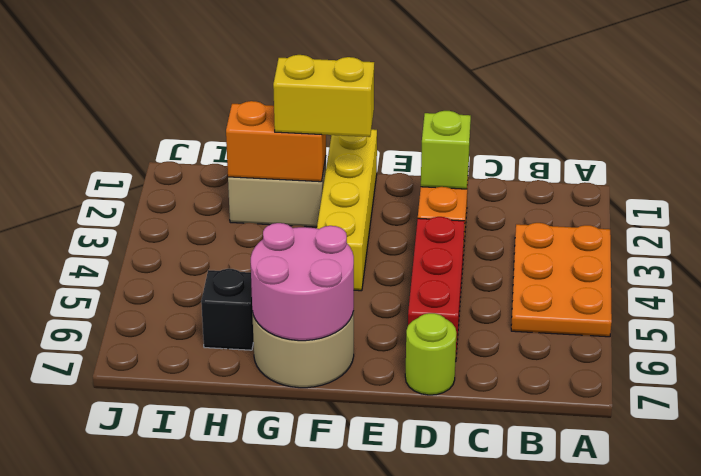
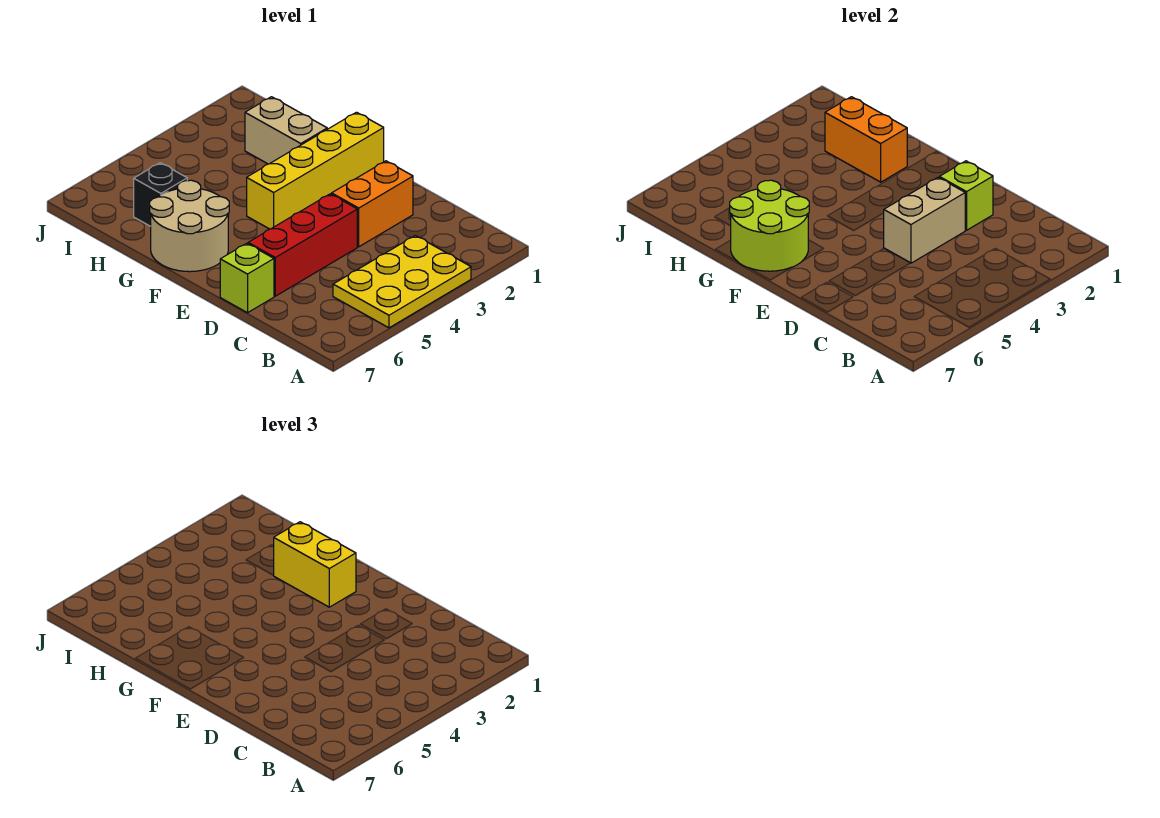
orange 2x3 plate [511,223,612,337] -> yellow 2x3 plate [333,236,471,328]
none -> tan 1x2 brick [884,177,965,263]
lime 1x1 round brick [405,313,456,395] -> lime 1x1 brick [220,243,274,313]
pink 2x2 round brick [251,223,354,341] -> lime 2x2 round brick [730,180,809,271]

